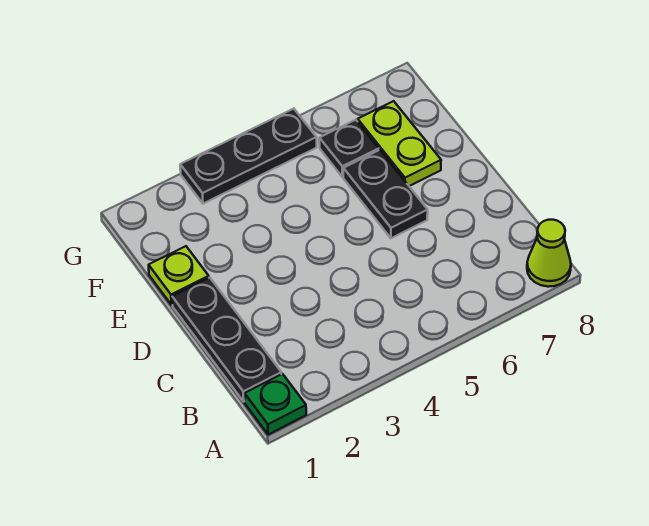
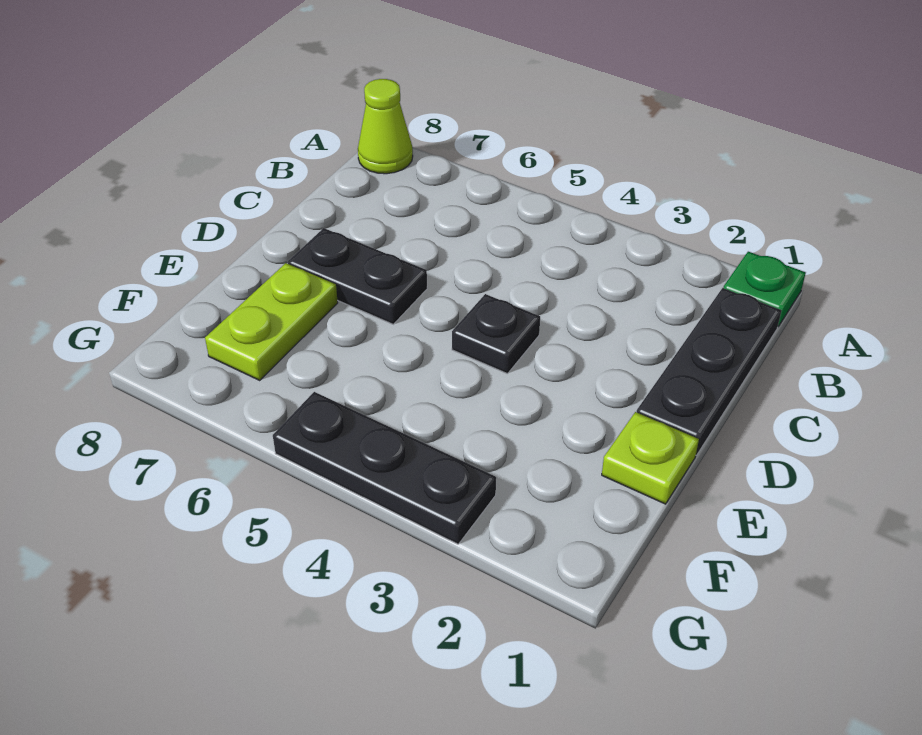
black 1x2 plate [343,150,428,238] -> black 1x2 plate turned to [288,228,427,324]
black 1x1 plate [319,120,379,177] -> black 1x1 plate moved to [452,294,540,374]

